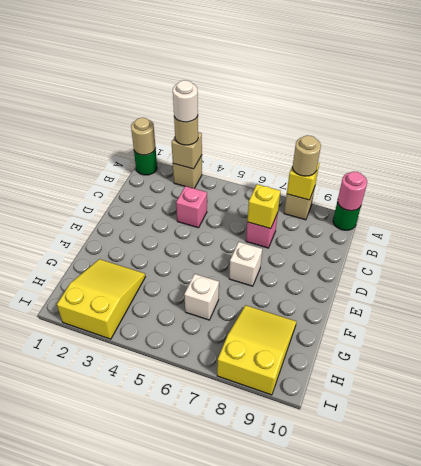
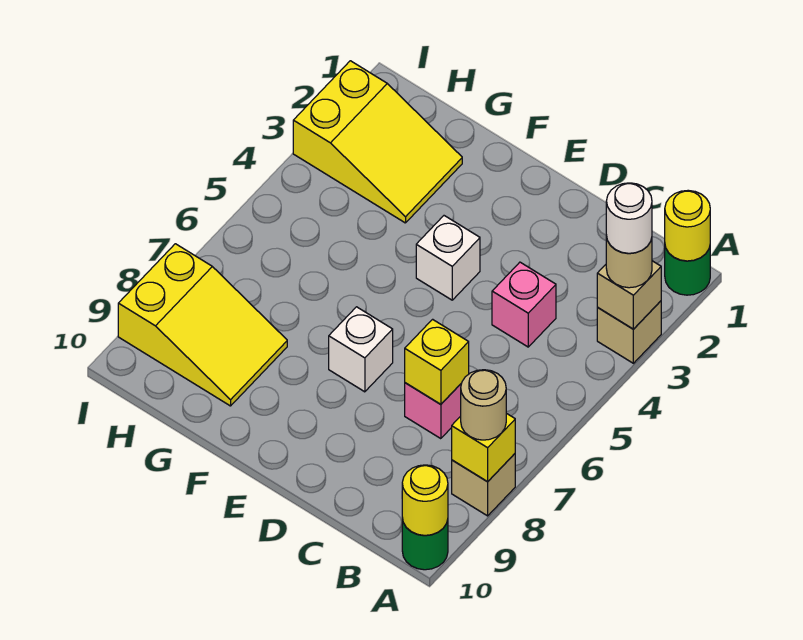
tan 1x1 round brick [131,118,156,155] -> yellow 1x1 round brick [665,190,710,261]
pink 1x1 round brick [338,171,367,211] -> yellow 1x1 round brick [402,465,448,535]
white 1x1 brick [184,274,219,320] -> white 1x1 brick moved to [416,216,480,300]

